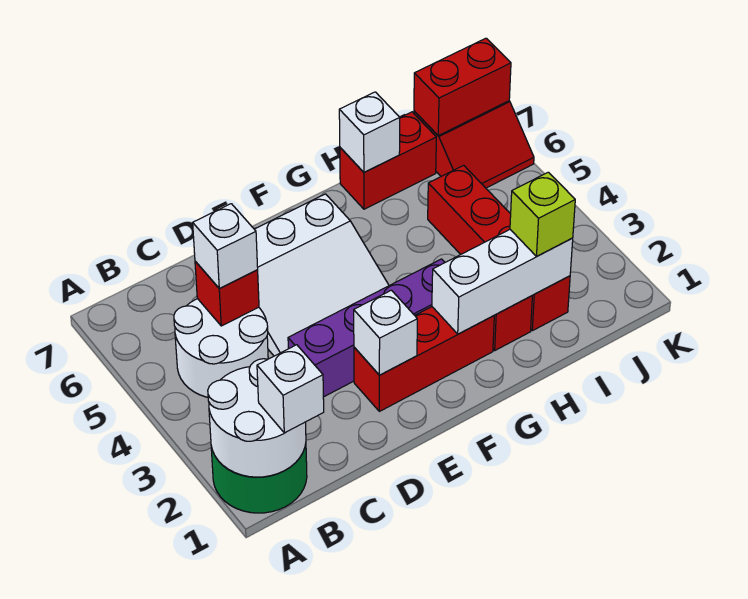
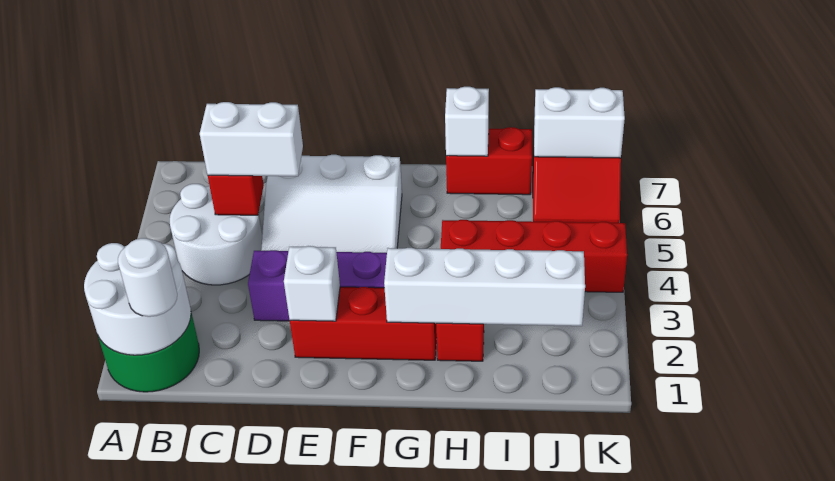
white 1x1 brick [257,345,324,433] -> white 1x1 round brick [118,238,177,317]
white 1x1 brick [193,204,258,289] -> white 1x2 brick [200,102,303,176]
white 1x3 brick [432,230,573,334] -> white 1x4 brick [384,248,585,326]
red 1x4 brick [428,165,570,331] -> red 1x4 brick turned to [441,220,627,292]
lime 1x1 brick [510,172,575,256] -> none
red 1x2 brick [414,38,511,135] -> white 1x2 brick [534,87,625,158]

